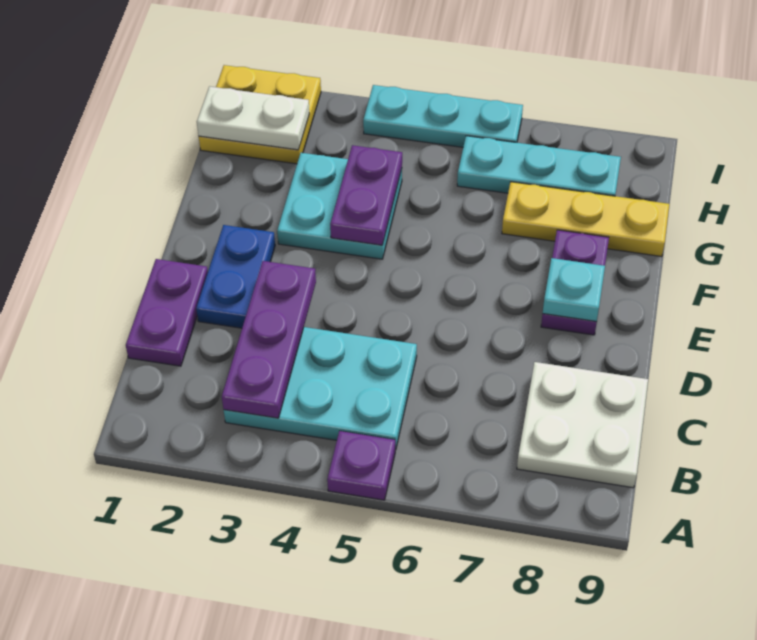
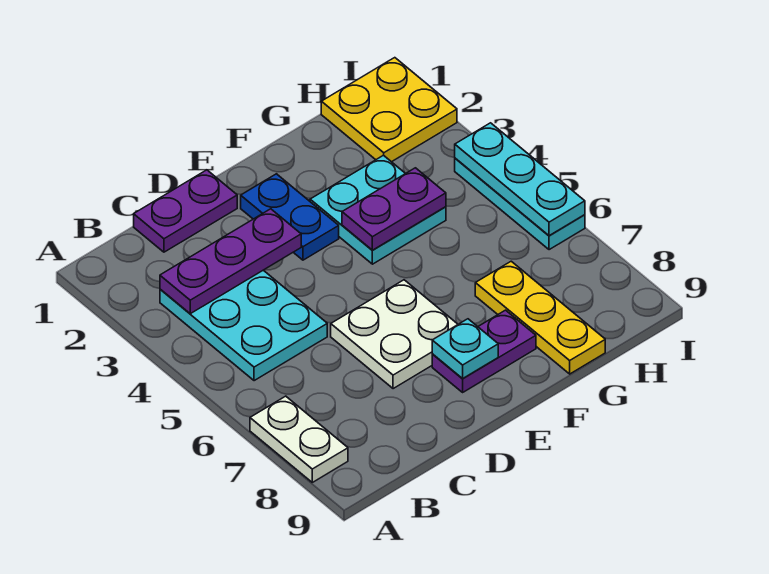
purple 1x1 plate [327,431,395,500] -> none
white 2x2 plate [517,362,648,488] -> white 2x2 plate moved to [331,280,458,389]
blue 1x2 plate [196,225,275,328] -> blue 1x2 plate turned to [241,174,339,260]
white 1x2 plate [197,86,309,150] -> white 1x2 plate moved to [250,396,348,482]
cyan 1x3 plate [457,136,621,196] -> cyan 1x3 plate moved to [455,123,585,236]

